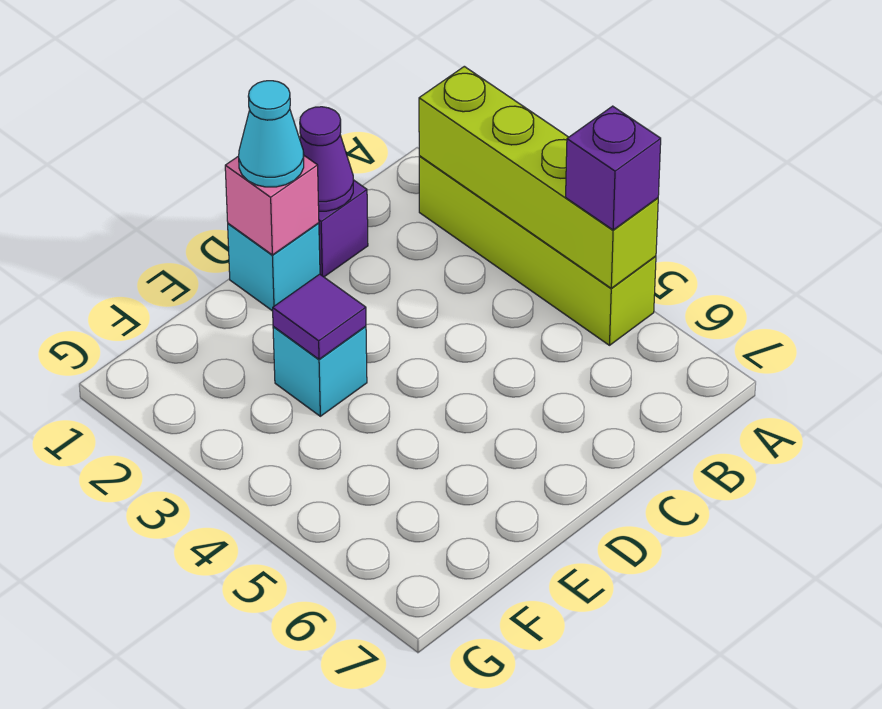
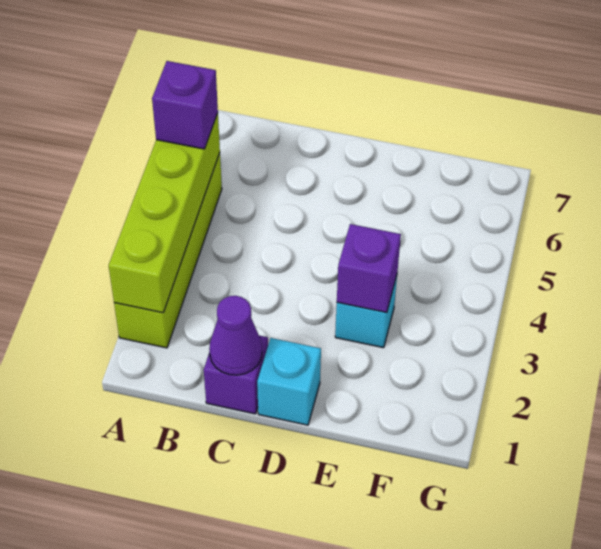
pink 1x1 brick [225,156,319,255] -> none
cyan 1x1 cone [239,81,304,187] -> none
purple 1x1 tile [273,274,366,359] -> purple 1x1 brick [337,224,401,313]

